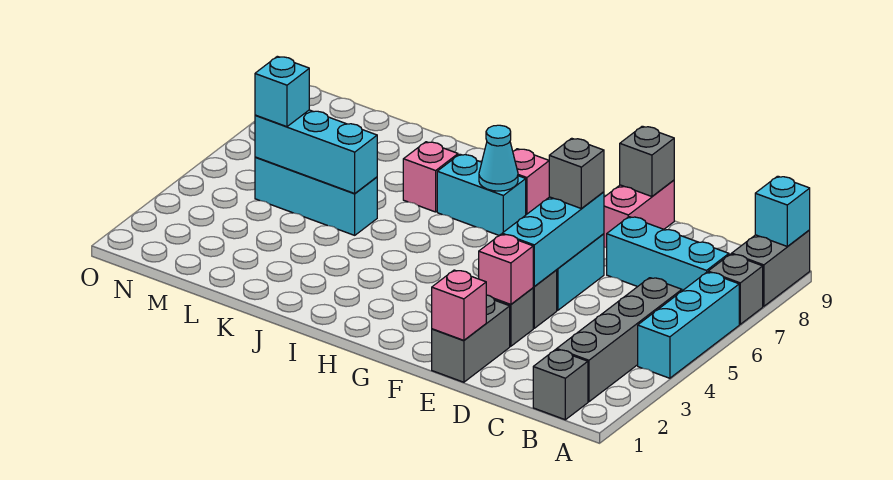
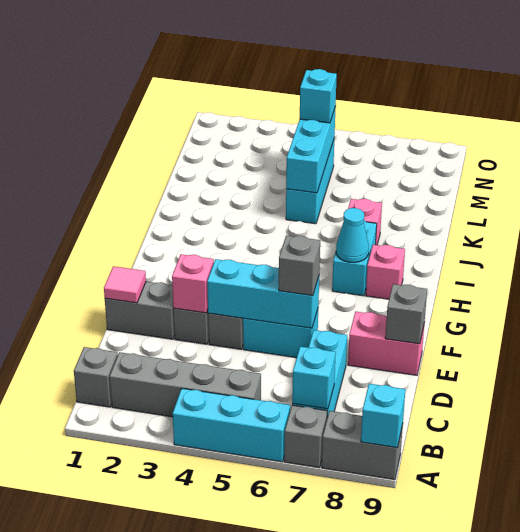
none -> cyan 1x1 brick [292,347,336,409]
pink 1x1 brick [432,270,486,340] -> pink 1x1 tile [104,266,146,303]

